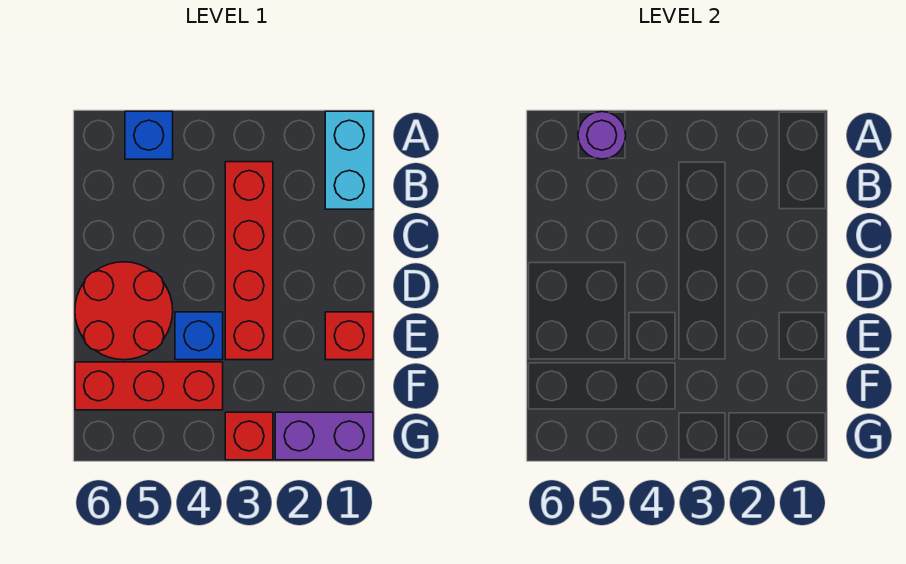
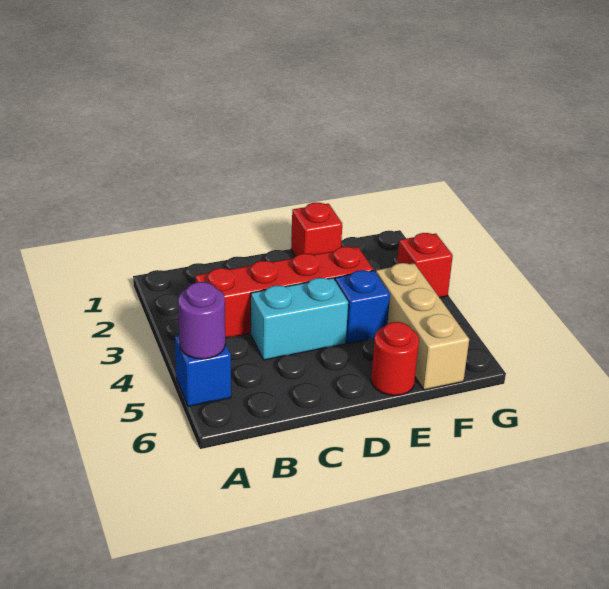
cyan 1x2 brick [325,111,373,209] -> cyan 1x2 brick moved to [251,278,348,360]
red 2x2 round brick [75,262,173,360] -> red 1x1 round brick [371,322,419,395]
red 1x3 brick [75,362,223,410] -> tan 1x3 brick [376,263,469,390]
purple 1x2 brick [275,412,373,460] -> none

